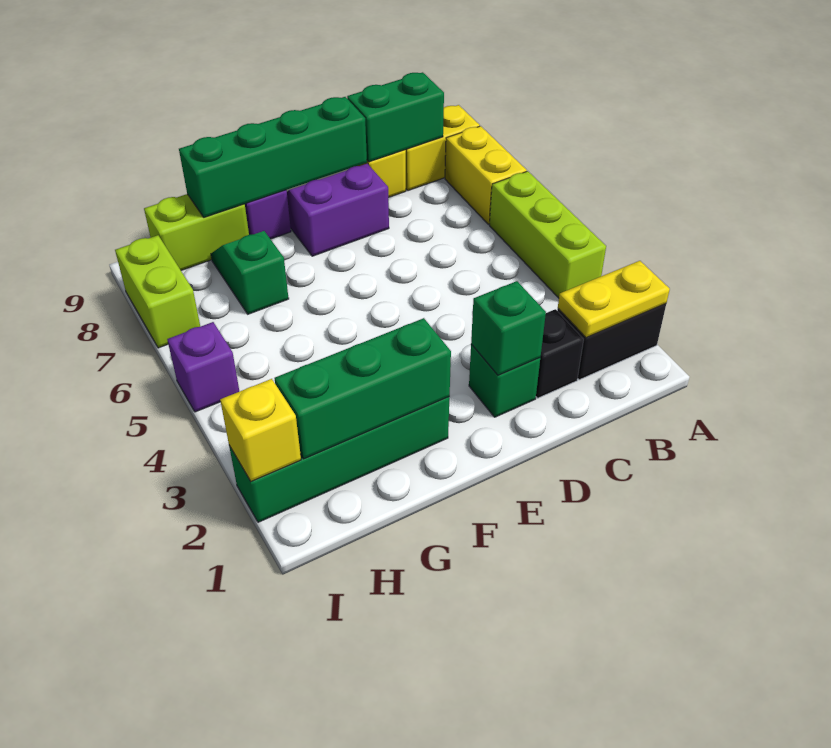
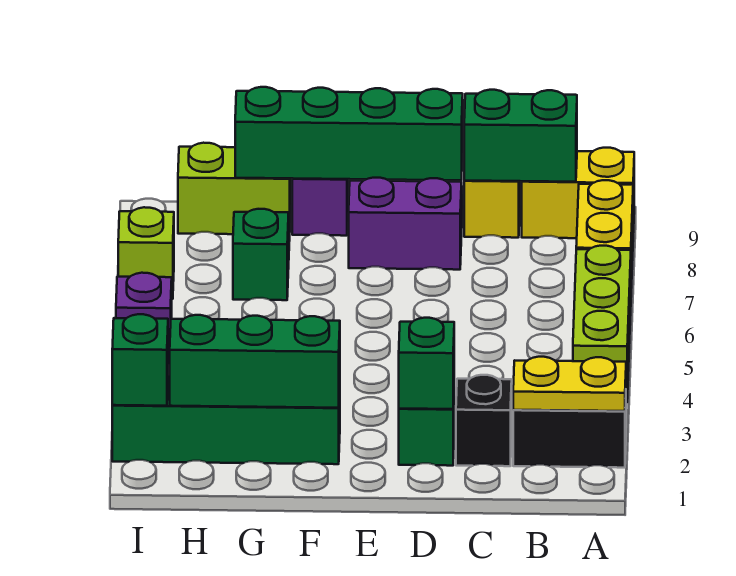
yellow 1x1 brick [220,379,301,481] -> green 1x1 brick [112,314,168,406]
lime 1x2 brick [115,235,200,348] -> lime 1x1 brick [118,207,174,299]

